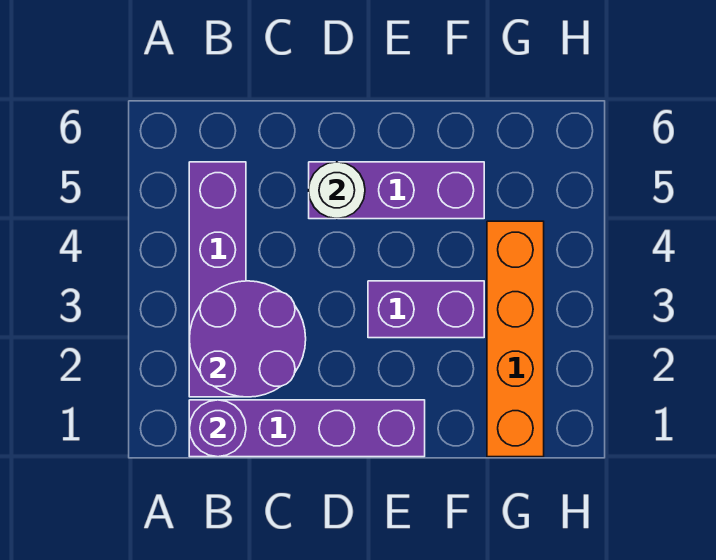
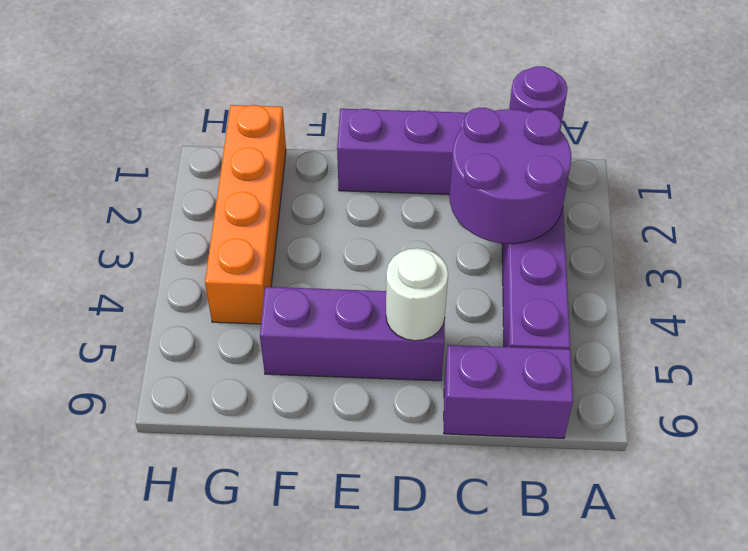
purple 1x2 brick [368,281,484,338] -> purple 1x2 brick moved to [444,345,573,438]

